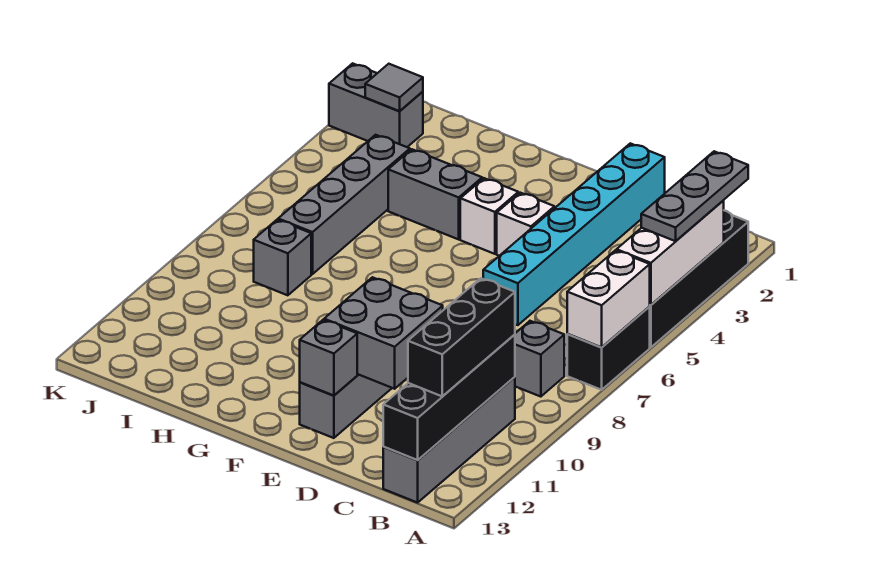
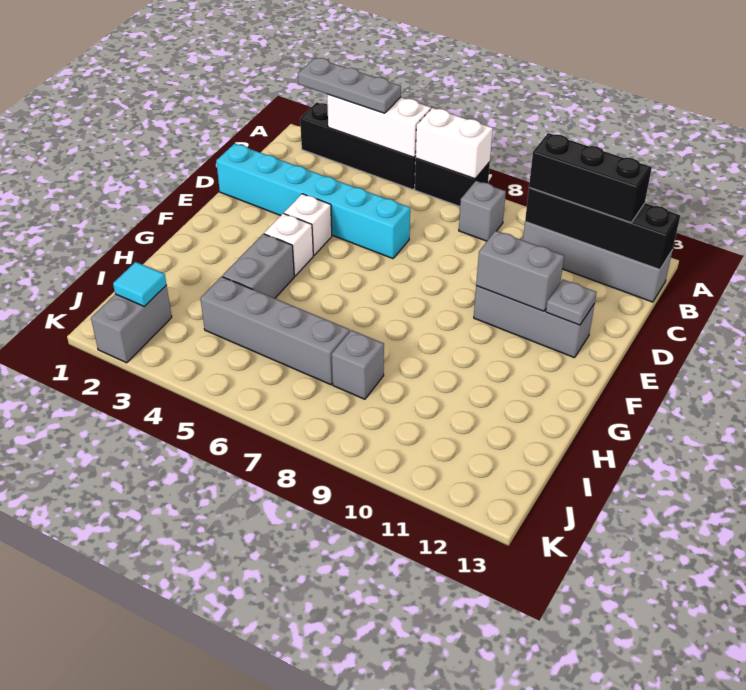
grey 2x2 brick [324,277,443,389] -> grey 1x2 brick [476,231,564,311]
grey 1x1 brick [300,320,357,396] -> grey 1x1 plate [546,280,597,325]
grey 1x1 tile [365,64,423,111] -> cyan 1x1 tile [113,262,166,307]

